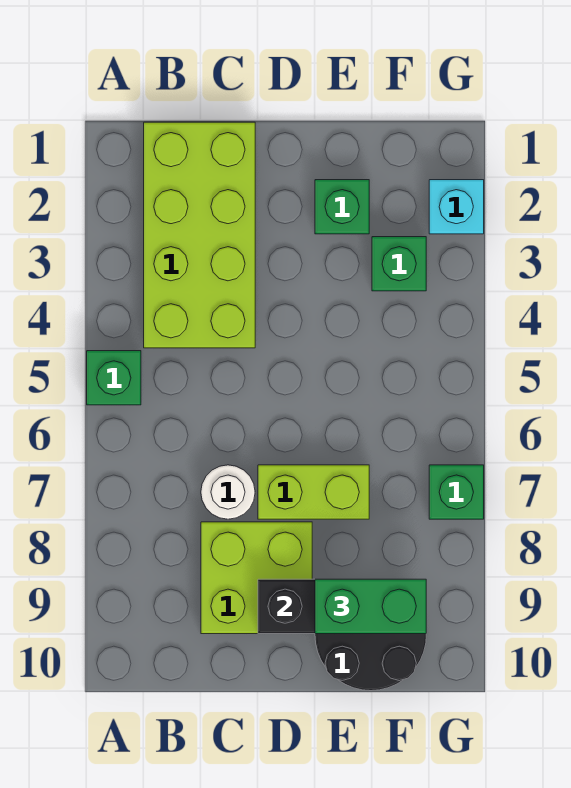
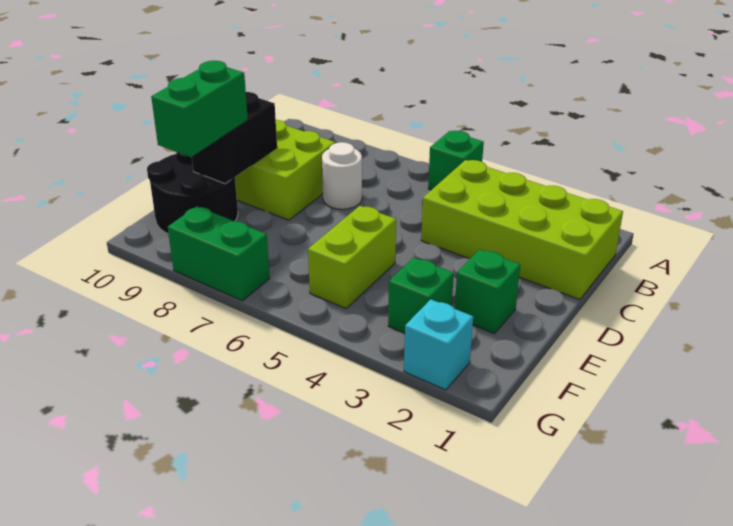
lime 1x2 brick [258,465,369,519] -> lime 1x2 brick moved to [308,206,396,308]
green 1x1 brick [429,465,484,519] -> green 1x2 brick [168,206,270,301]

